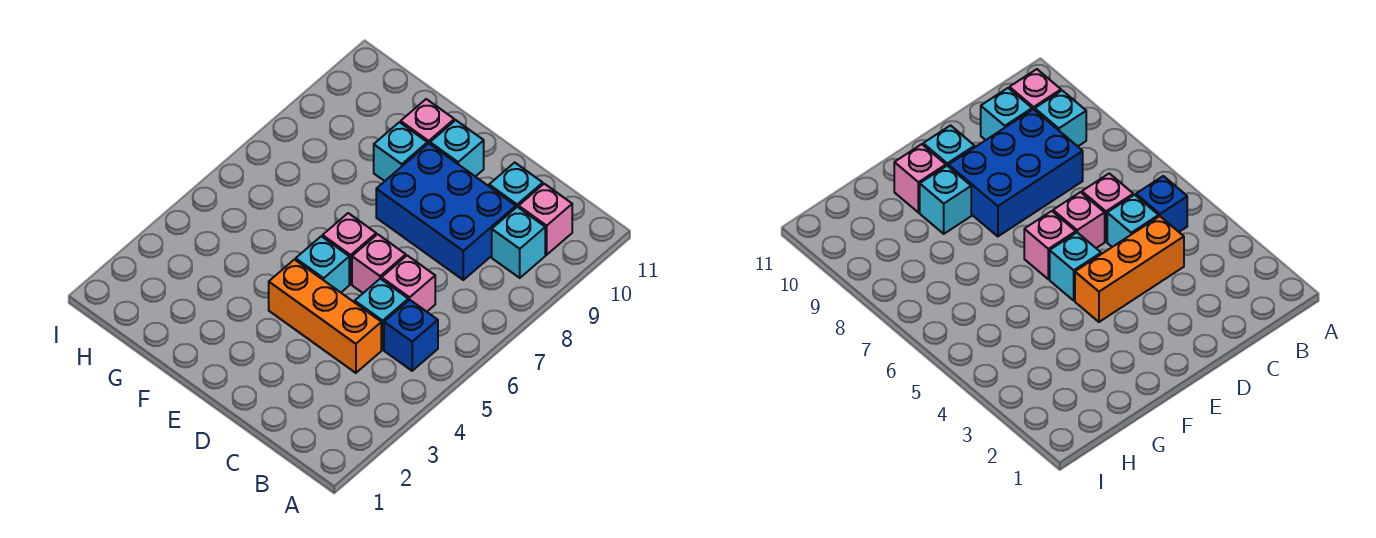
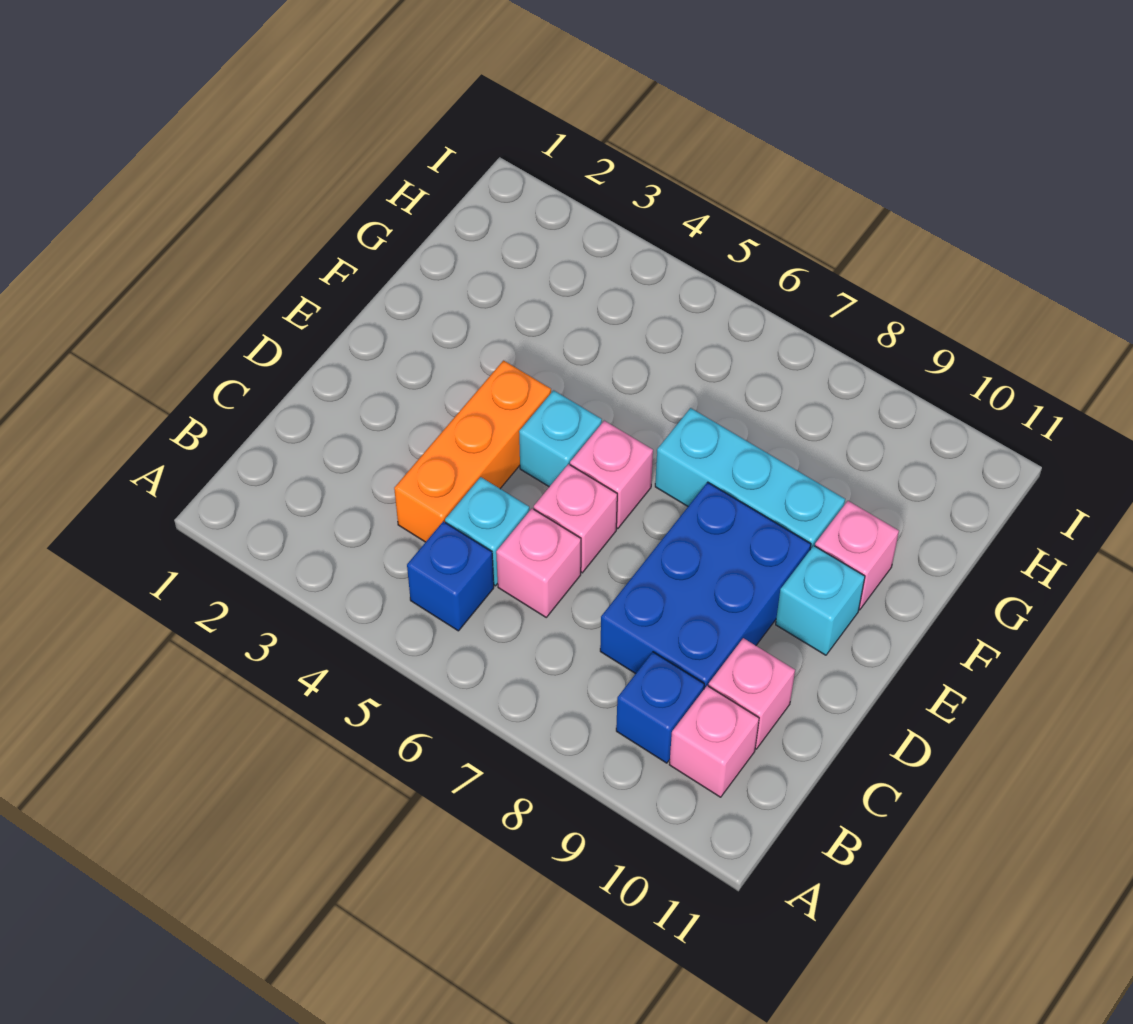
cyan 1x1 brick [492,207,545,278] -> blue 1x1 brick [616,652,704,763]
cyan 1x1 brick [489,163,543,207] -> pink 1x1 brick [709,638,795,749]
cyan 1x1 brick [374,122,427,181] -> cyan 1x3 brick [655,408,845,549]

